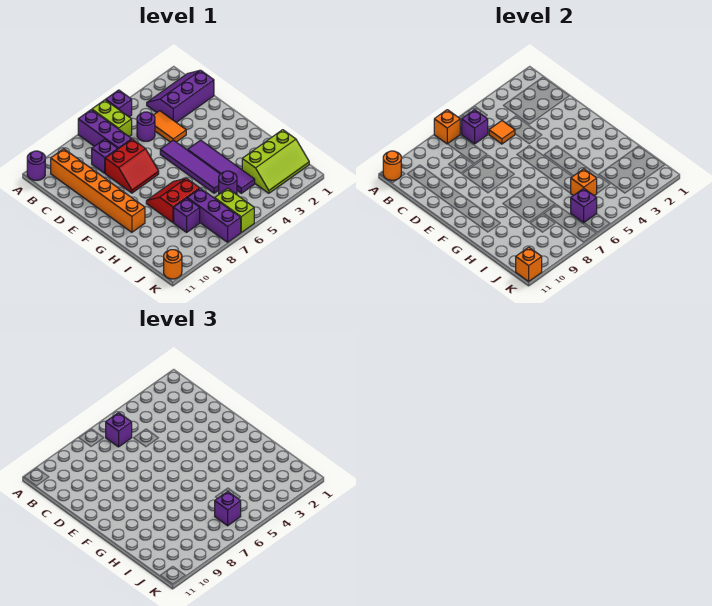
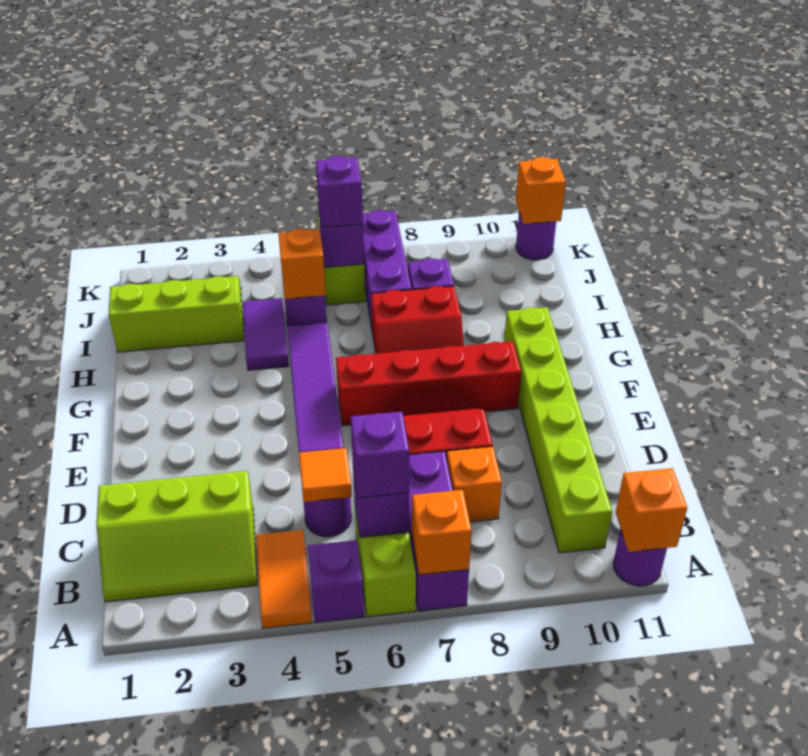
orange 1x1 round brick [383,151,401,180] -> orange 1x1 brick [616,468,687,552]
purple 2x3 slope [147,70,214,122] -> lime 2x3 slope [96,471,257,602]
orange 1x6 brick [51,149,145,232] -> lime 1x6 brick [504,307,612,553]
orange 1x2 tile [154,111,186,142] -> orange 1x2 tile moved to [256,530,312,628]
purple 1x1 brick [92,139,118,173] -> orange 1x1 brick [447,446,502,522]
purple 1x4 tile [188,140,255,193] -> purple 1x2 tile [243,298,289,370]
none -> red 1x4 brick [336,341,521,426]
orange 1x1 round brick [164,250,182,279] -> purple 1x1 round brick [516,213,556,260]

